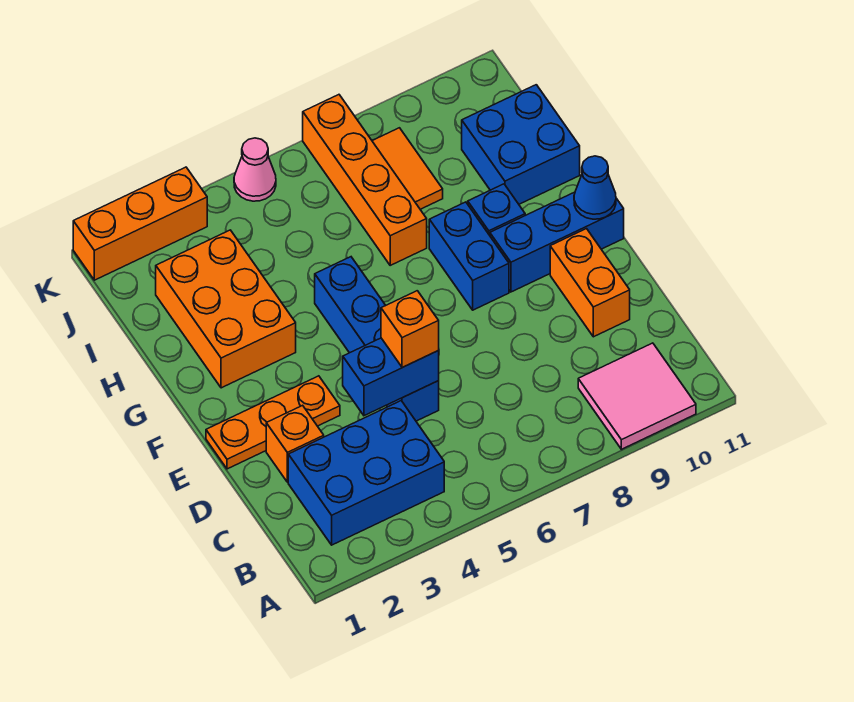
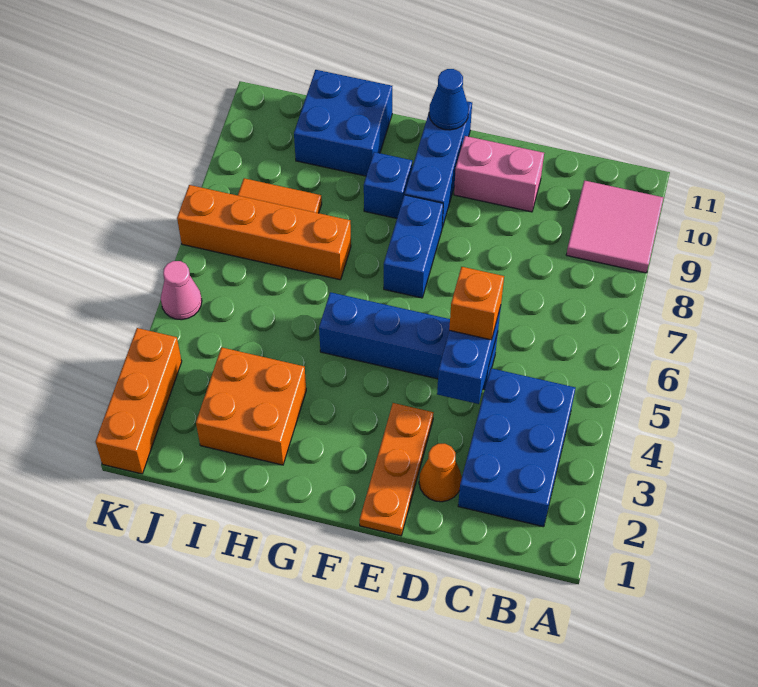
orange 1x1 brick [266,405,324,482] -> orange 1x1 cone [419,444,462,502]
orange 1x2 brick [550,229,630,337] -> pink 1x2 brick [454,136,544,212]
blue 1x2 brick [429,202,509,310] -> blue 1x2 brick turned to [384,195,443,298]
orange 2x3 brick [156,230,296,388] -> orange 2x2 brick [196,347,306,465]

